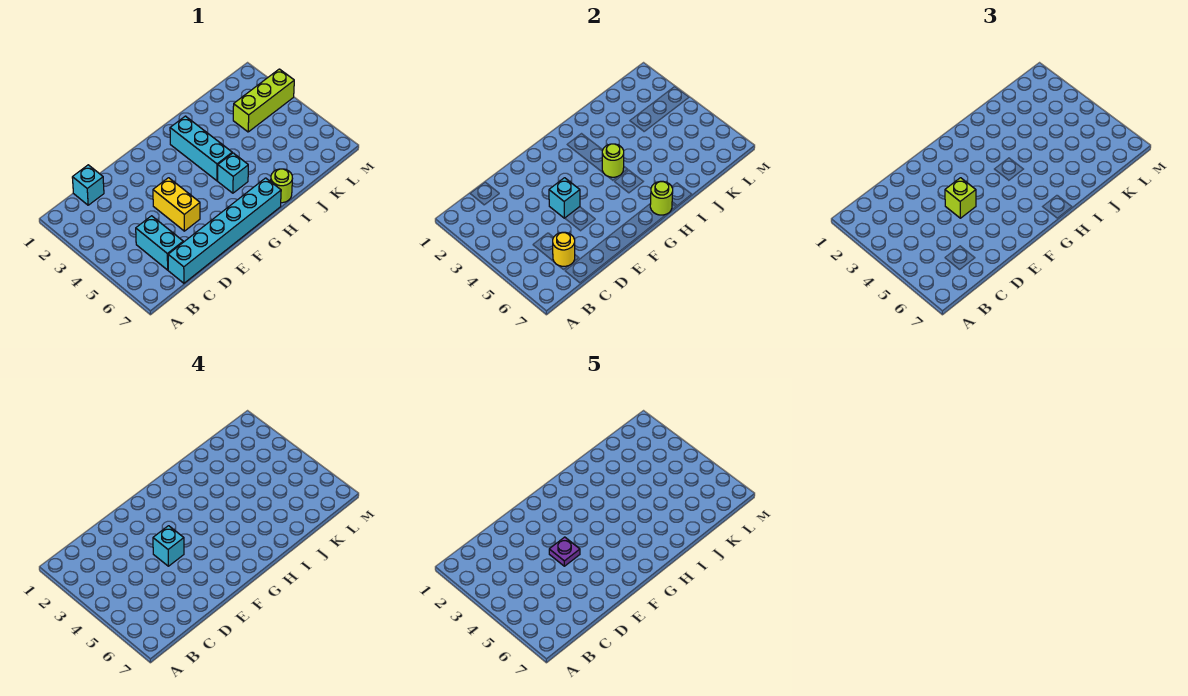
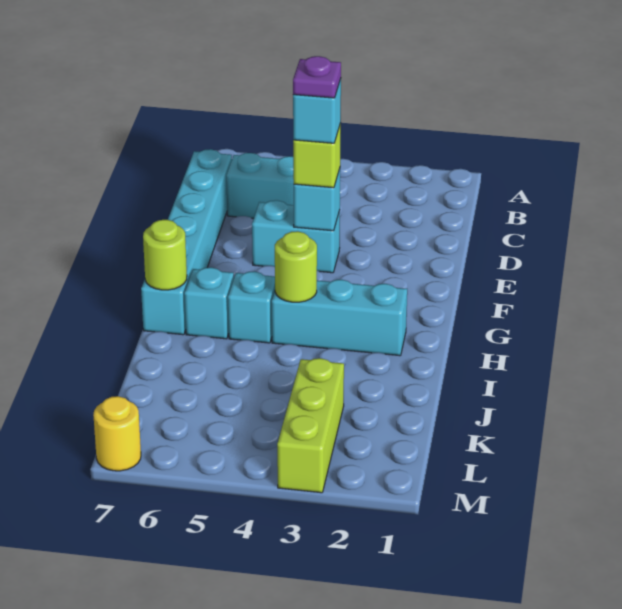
cyan 1x1 brick [72,165,104,205] -> cyan 1x1 brick moved to [184,267,234,339]
yellow 1x1 round brick [553,232,575,266] -> yellow 1x1 round brick moved to [93,396,141,471]
yellow 1x2 brick [153,178,200,231] -> cyan 1x2 brick [252,200,340,273]
lime 1x1 round brick [271,169,293,203] -> none

